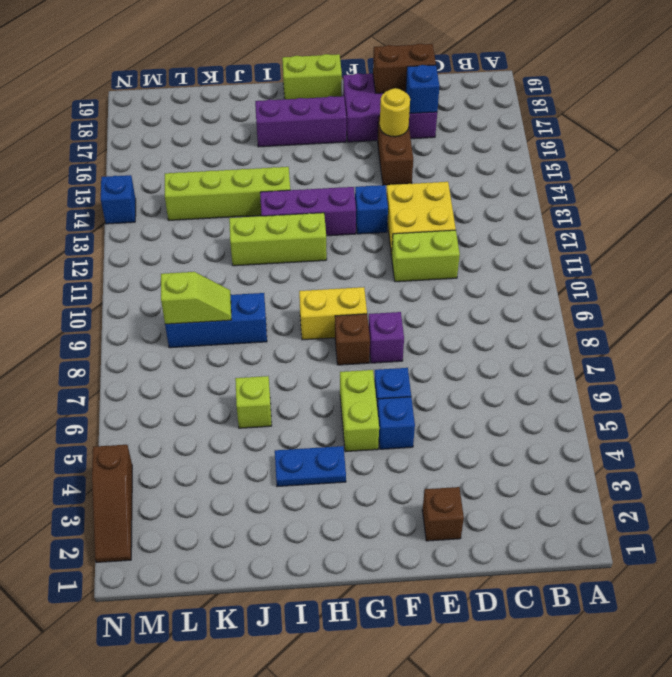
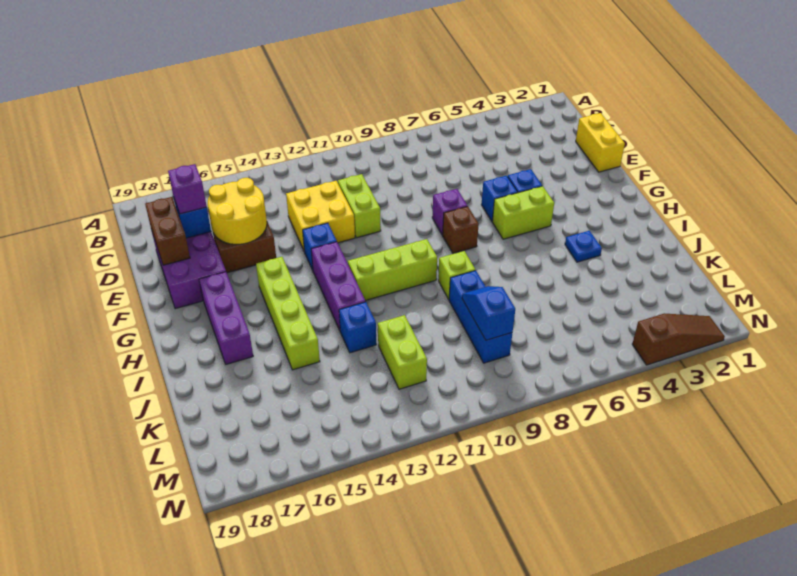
none -> purple 1x1 brick [168,164,207,214]
brown 1x1 brick [422,487,464,541] -> none
yellow 1x1 round brick [380,88,410,137] -> yellow 2x2 round brick [208,178,267,244]
yellow 1x2 brick [299,287,367,340] -> yellow 1x2 brick moved to [576,113,625,172]
lime 1x2 brick [282,54,342,99] -> lime 1x2 brick moved to [378,315,427,389]
blue 1x2 plate [275,446,346,487] -> blue 1x1 plate [565,231,602,262]
lime 1x3 brick [229,213,327,266] -> lime 1x3 brick turned to [348,239,437,300]
lime 1x4 brick [165,167,290,220] -> lime 1x4 brick moved to [256,257,320,370]
lime 1x1 brick [235,376,272,428] -> lime 1x1 brick moved to [438,251,475,299]
lime 1x2 slope [161,272,232,324] -> blue 1x2 slope [462,286,515,340]
blue 1x1 brick [101,175,136,224] -> blue 1x1 brick moved to [339,302,376,353]

